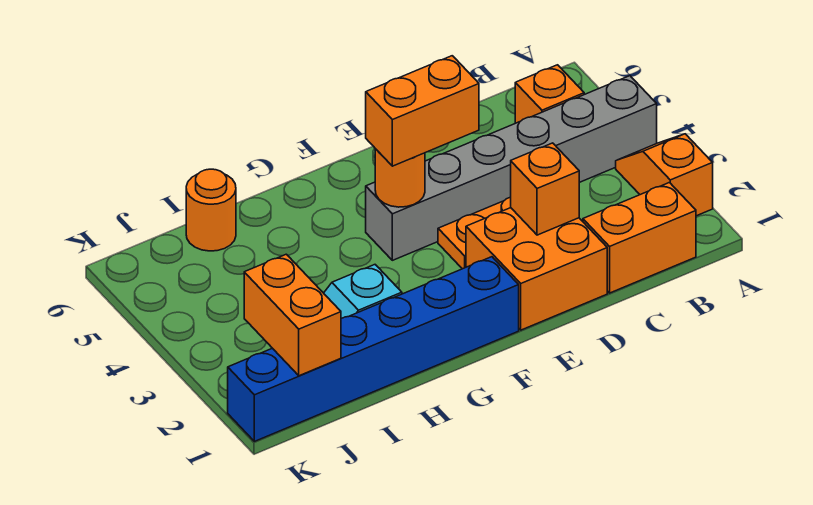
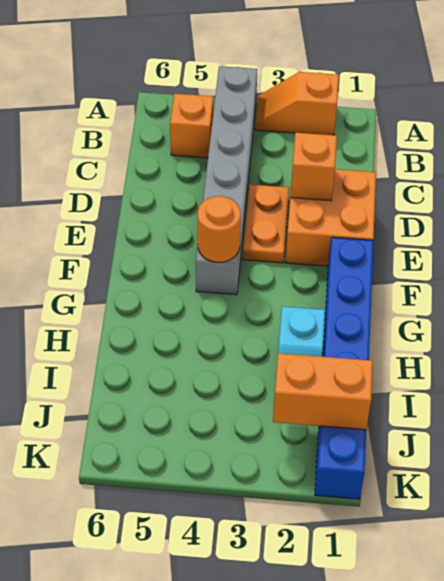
orange 1x2 brick [583,183,696,293] -> none
orange 1x2 brick [366,56,479,166] -> none
orange 1x1 round brick [186,169,236,251] -> none

